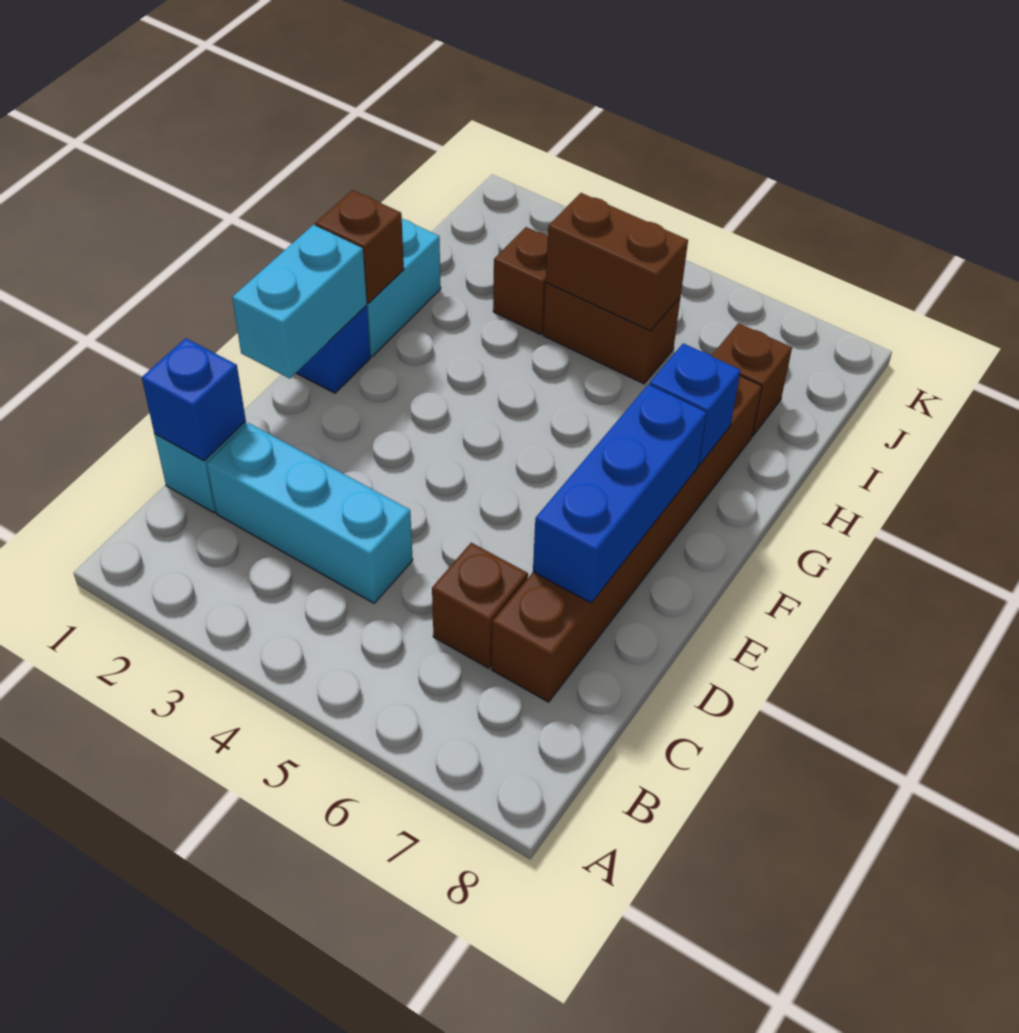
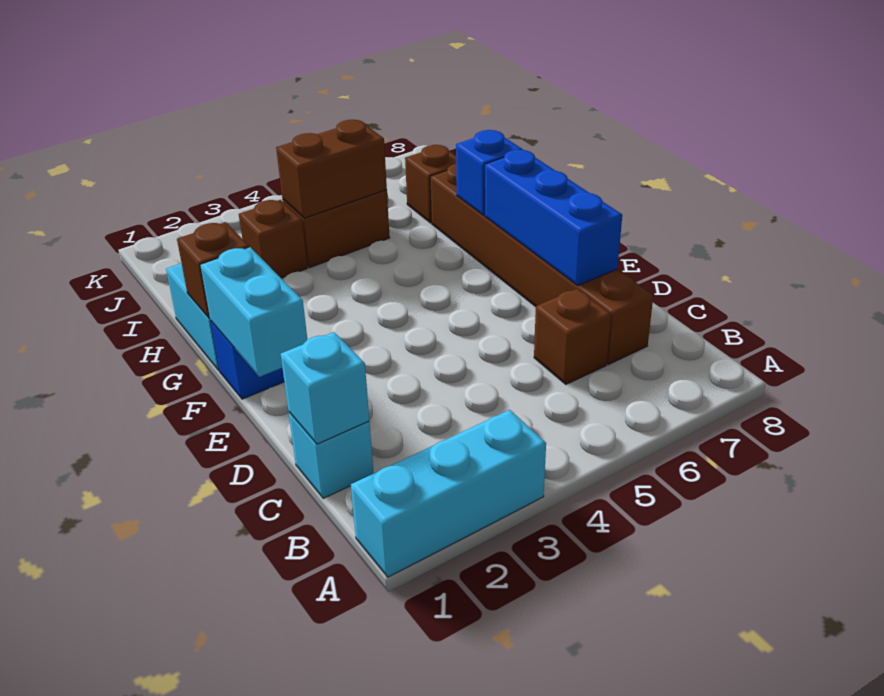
blue 1x1 brick [142,338,246,461] -> cyan 1x1 brick [281,332,369,444]
cyan 1x3 brick [207,423,413,603] -> cyan 1x3 brick moved to [351,410,546,577]

